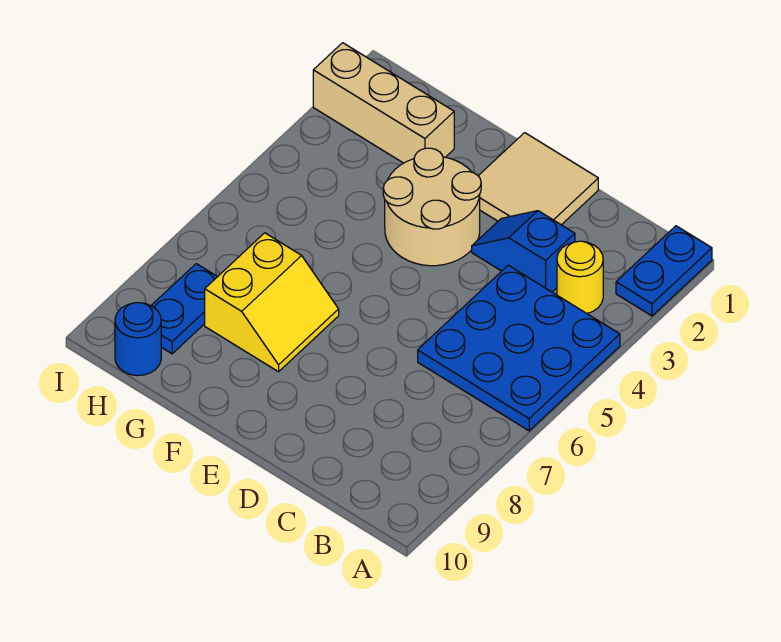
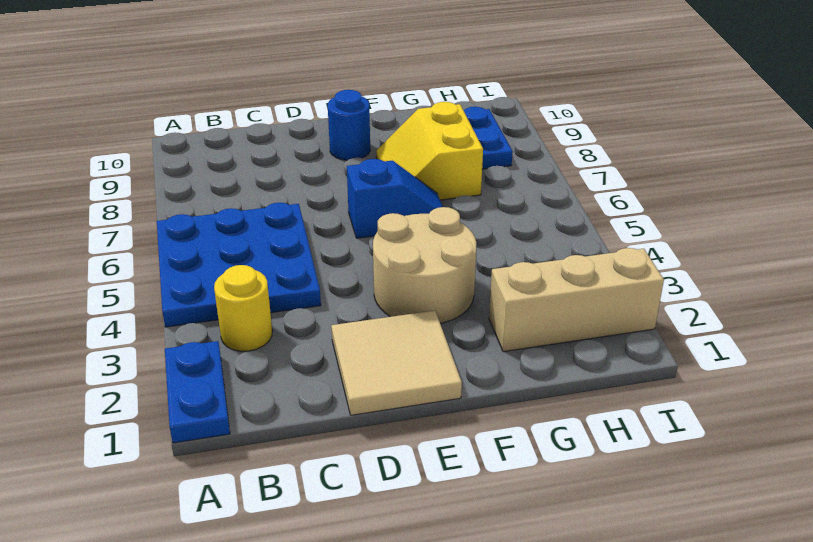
blue 1x2 slope [472,211,575,292] -> blue 1x2 slope moved to [347,159,443,238]
blue 1x1 round brick [115,303,161,376] -> blue 1x1 round brick moved to [328,90,370,160]

